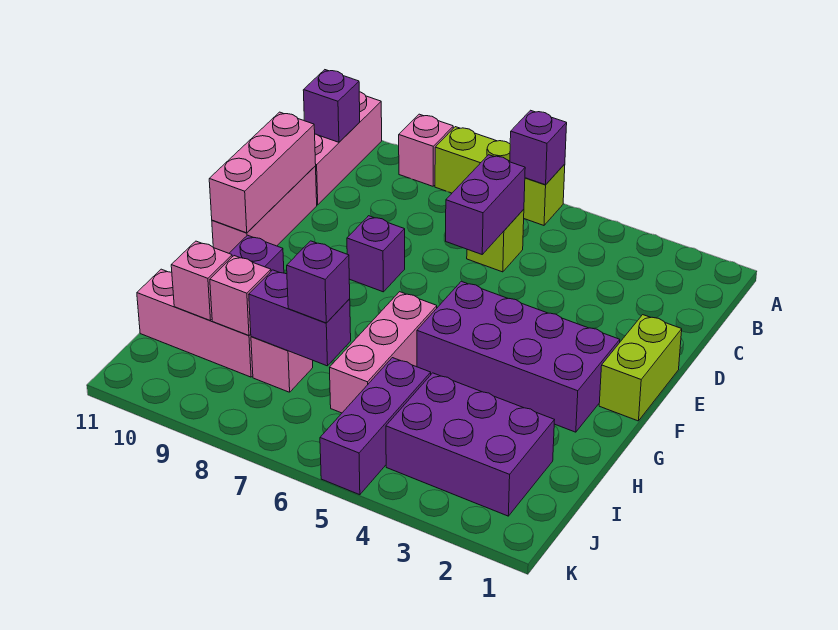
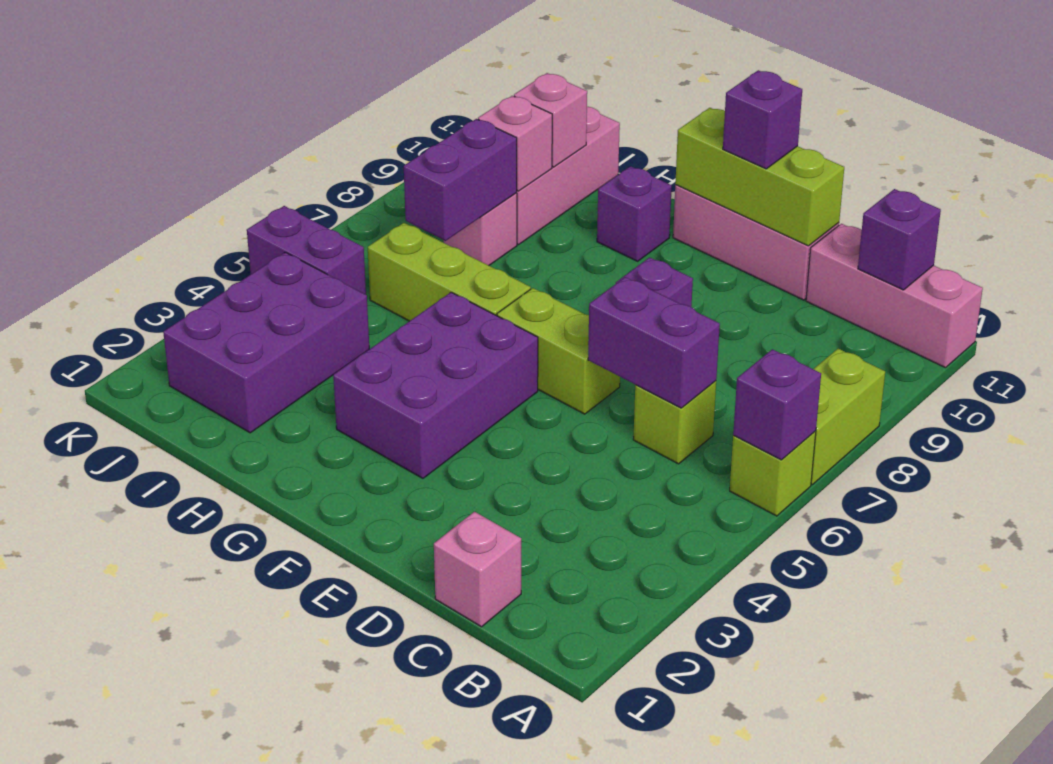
pink 1x1 brick [399,114,453,186] -> pink 1x1 brick moved to [434,512,521,627]
pink 1x3 brick [209,112,316,233] -> lime 1x3 brick [675,108,844,246]
lime 1x2 brick [599,315,682,421] -> lime 1x2 brick moved to [497,288,620,414]
purple 2x4 brick [417,281,620,432] -> purple 2x3 brick [333,292,538,478]
pink 1x3 brick [330,292,437,413] -> lime 1x3 brick [368,223,531,321]
purple 1x3 brick [320,358,431,495] -> purple 1x2 brick [247,206,366,295]
purple 1x1 brick [287,241,350,323] -> purple 1x1 brick moved to [723,70,802,169]

